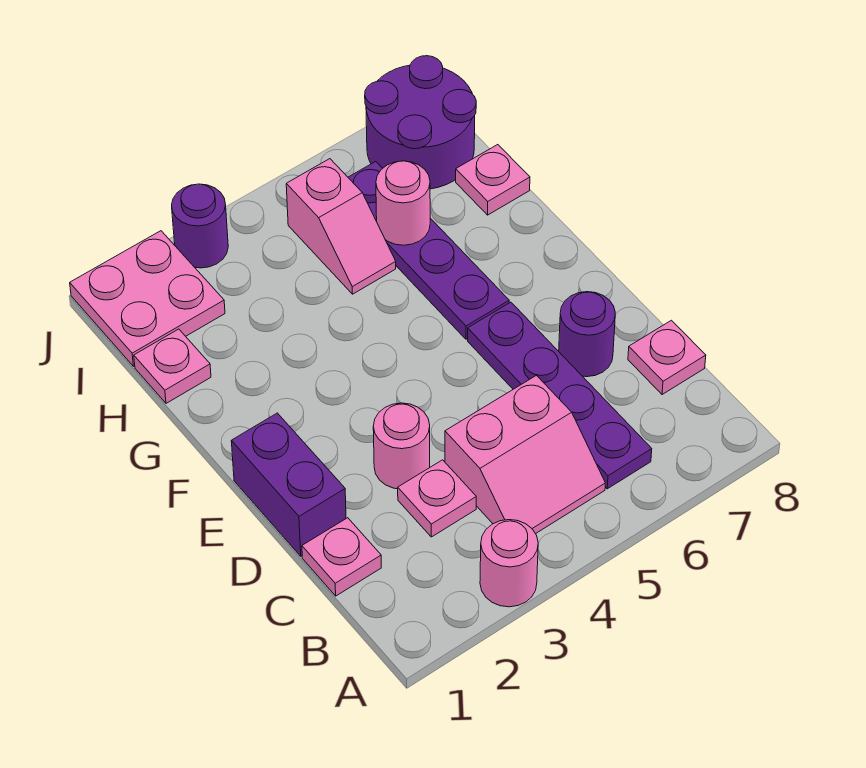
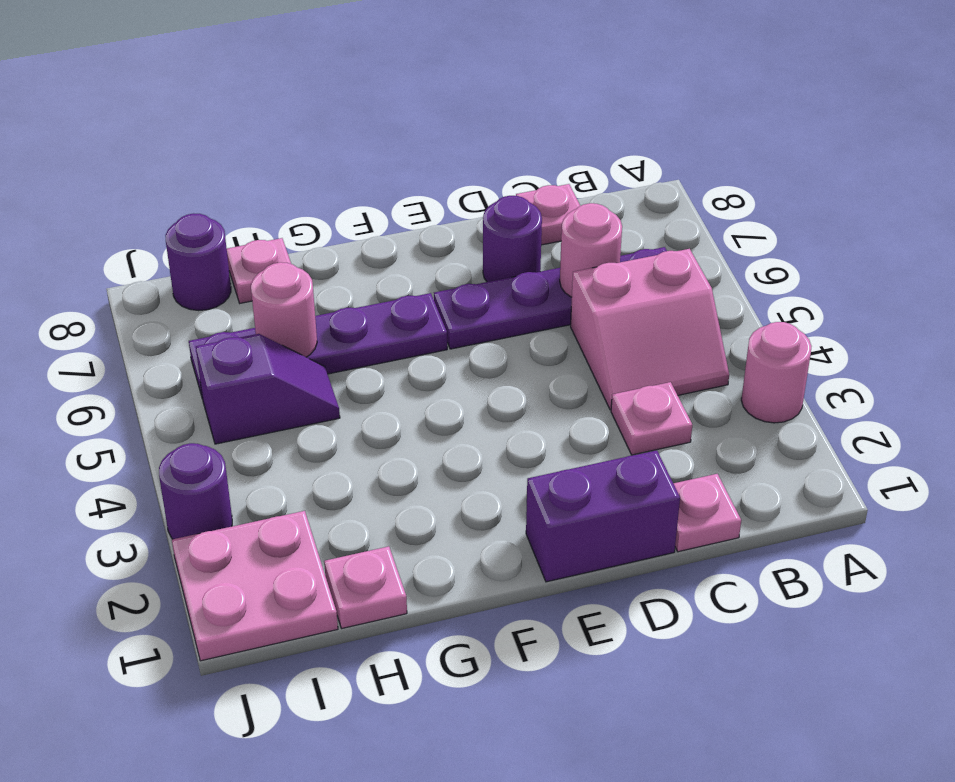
pink 2x2 slope [445,376,605,534] -> pink 2x2 slope turned to [571,249,729,410]
pink 1x1 round brick [373,403,430,489] -> pink 1x1 round brick moved to [560,203,622,297]
pink 1x2 slope [286,159,396,294] -> purple 1x2 slope [196,334,340,444]
purple 2x2 round brick [365,56,476,189] -> purple 1x1 round brick [166,214,231,311]

